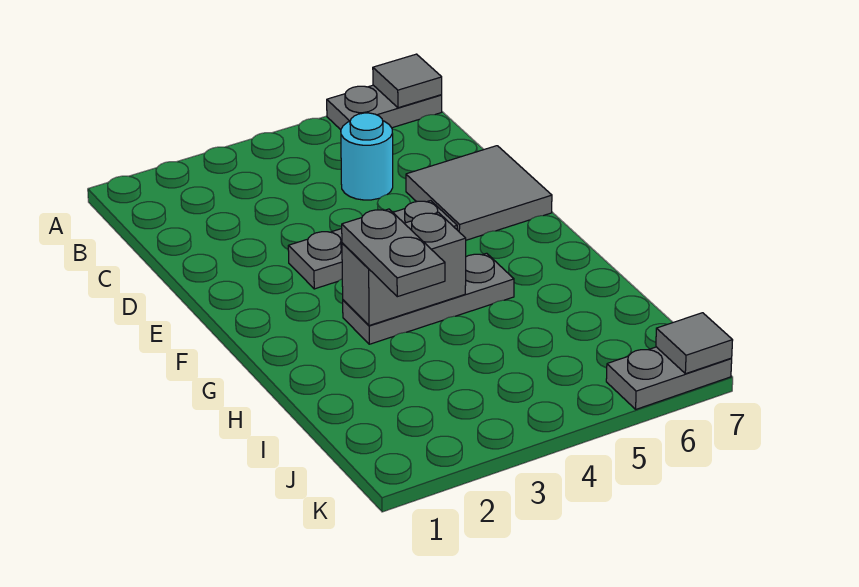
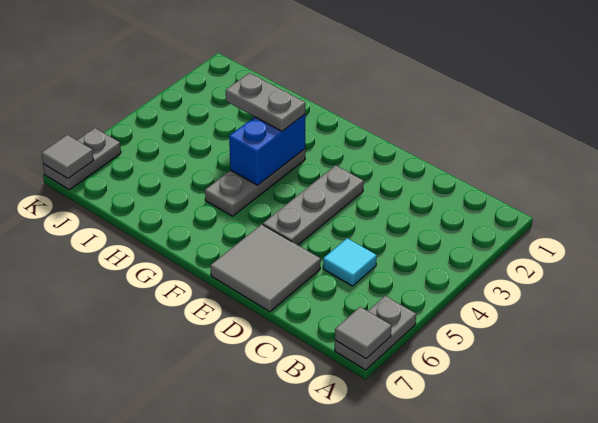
cyan 1x1 round brick [341,113,393,200] -> cyan 1x1 tile [323,238,377,286]
grey 1x2 brick [342,213,466,326] -> blue 1x2 brick [229,114,305,185]

